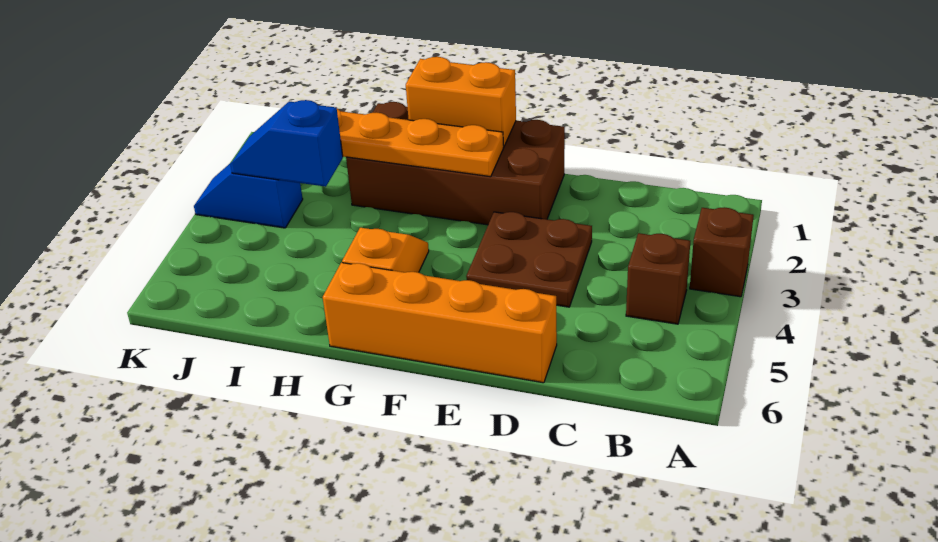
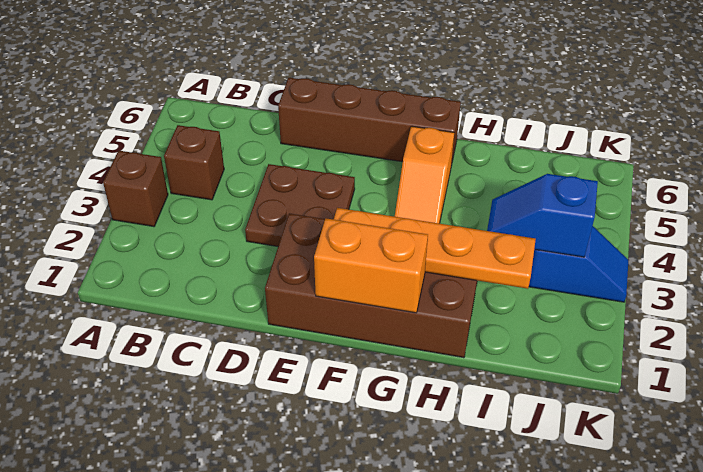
orange 1x4 brick [323,263,557,383] -> brown 1x4 brick [278,78,461,166]
blue 1x2 slope [230,100,343,187] -> blue 1x2 slope turned to [487,174,598,257]

